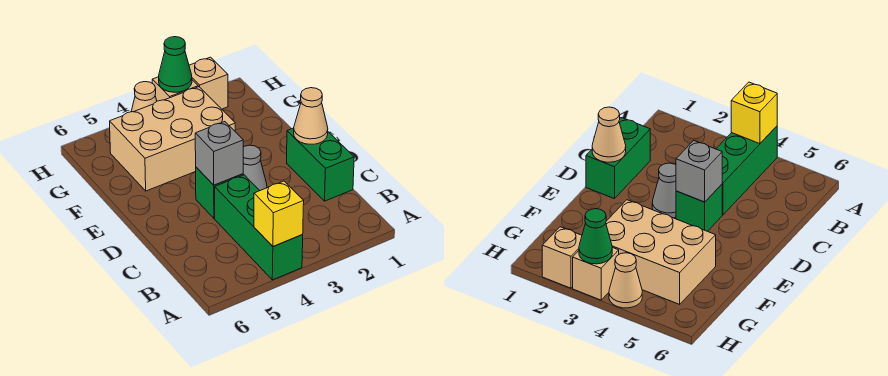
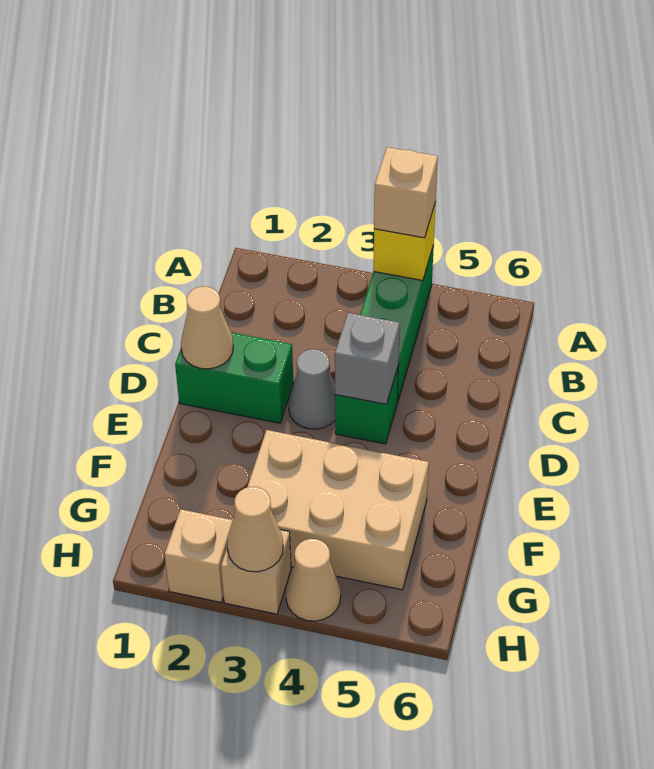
none -> tan 1x1 brick [374,147,438,238]
green 1x2 brick [287,128,354,201] -> green 1x2 brick turned to [175,333,293,423]
green 1x1 cone [159,37,192,92] -> tan 1x1 cone [227,487,283,572]

